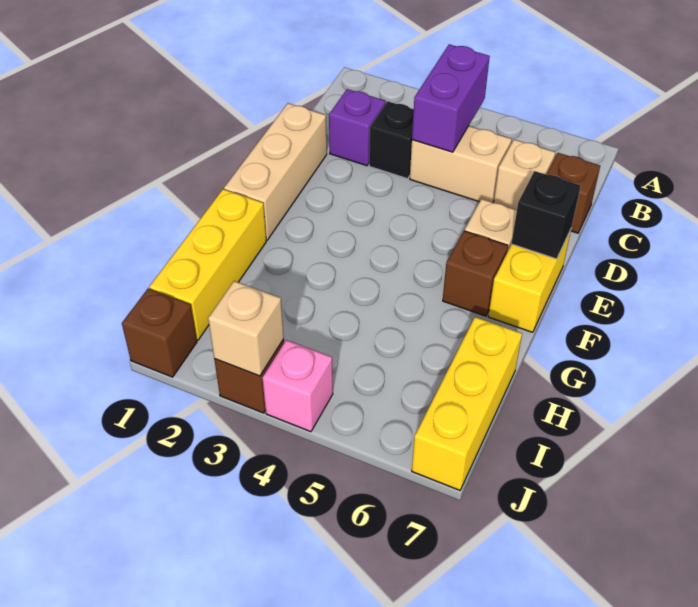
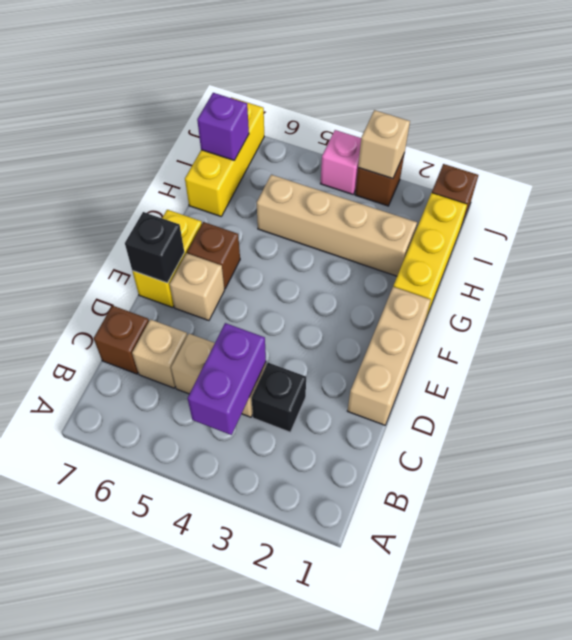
purple 1x1 brick [329,89,385,166] -> purple 1x1 brick moved to [197,93,249,160]
none -> tan 1x4 brick [257,175,417,276]

